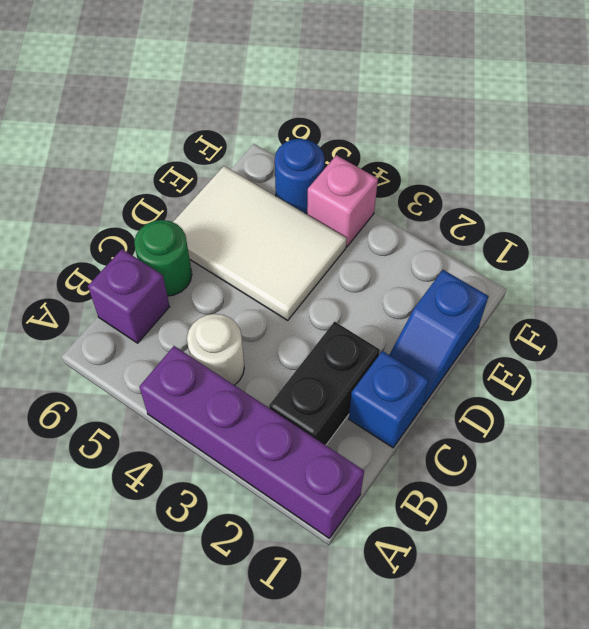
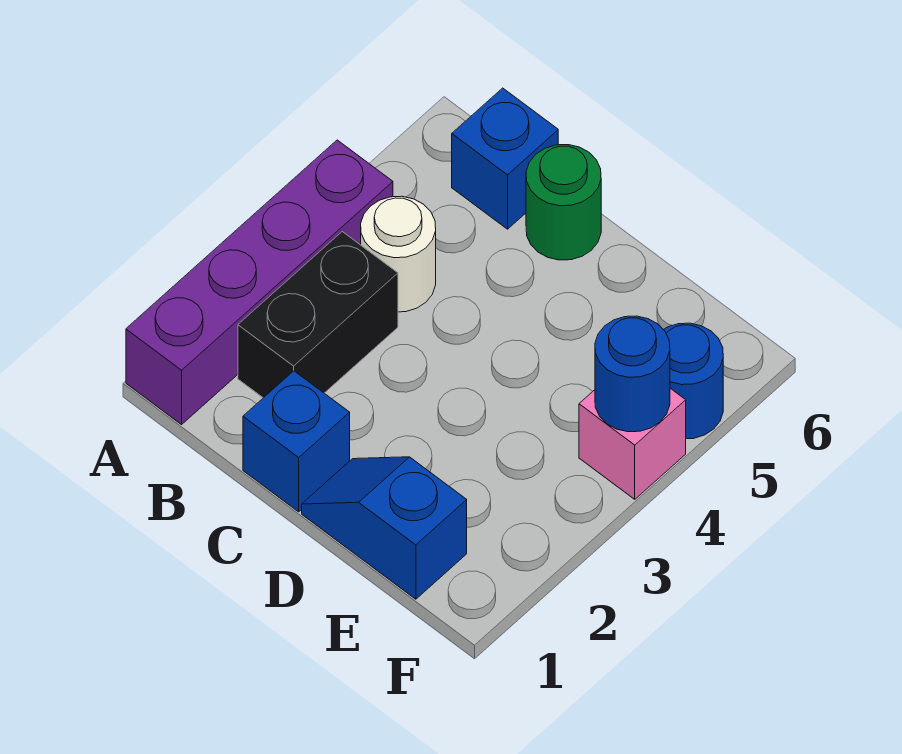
black 1x2 brick [269,322,380,445] -> black 1x2 brick turned to [238,232,398,398]
purple 1x1 brick [88,249,170,343] -> blue 1x1 brick [452,88,558,229]
white 2x3 tile [173,166,347,320] -> none
none -> blue 1x1 round brick [595,316,670,432]

